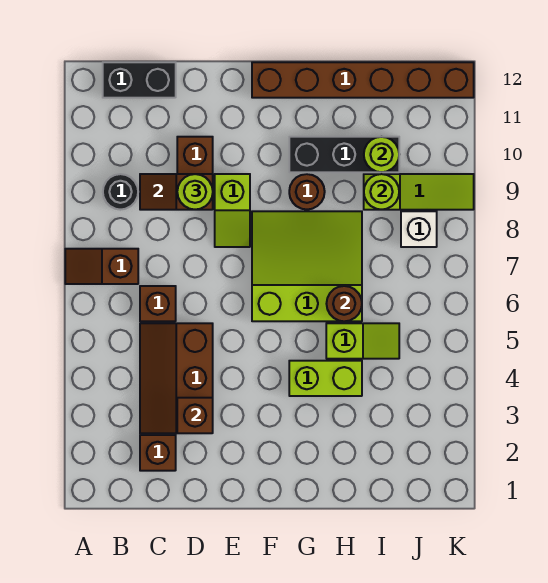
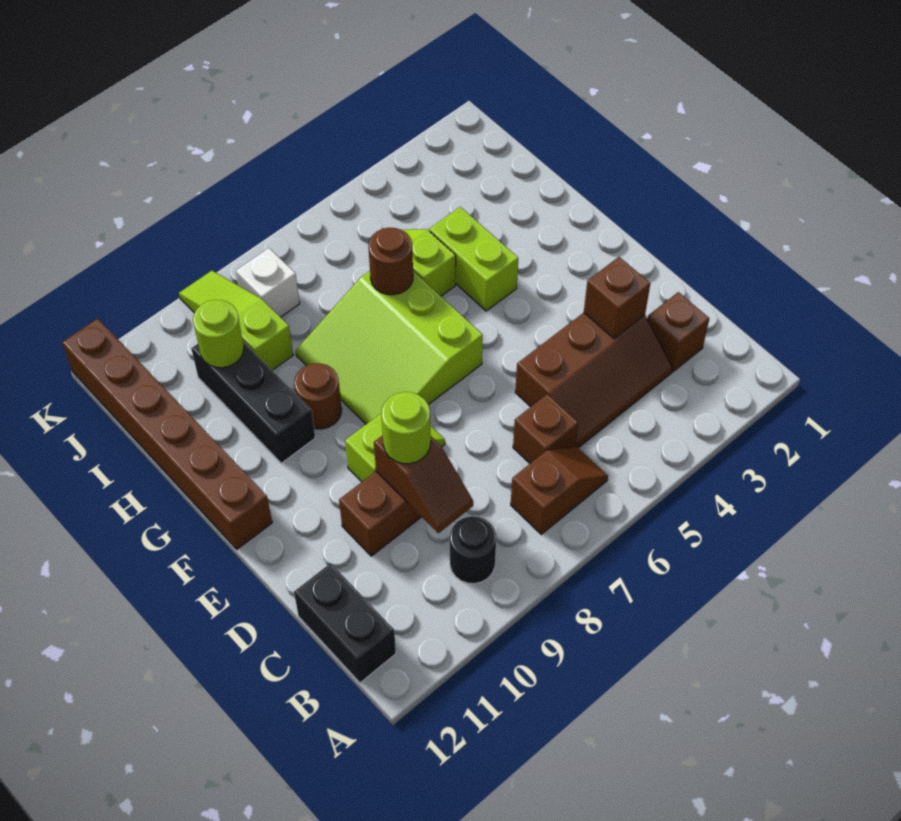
brown 1x2 slope [65,249,138,284] -> brown 1x2 slope turned to [511,447,608,534]
lime 1x1 round brick [364,174,399,210] -> none

